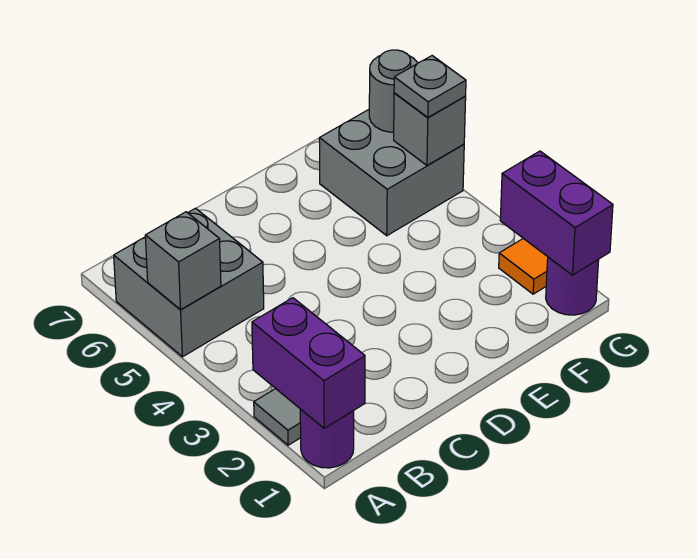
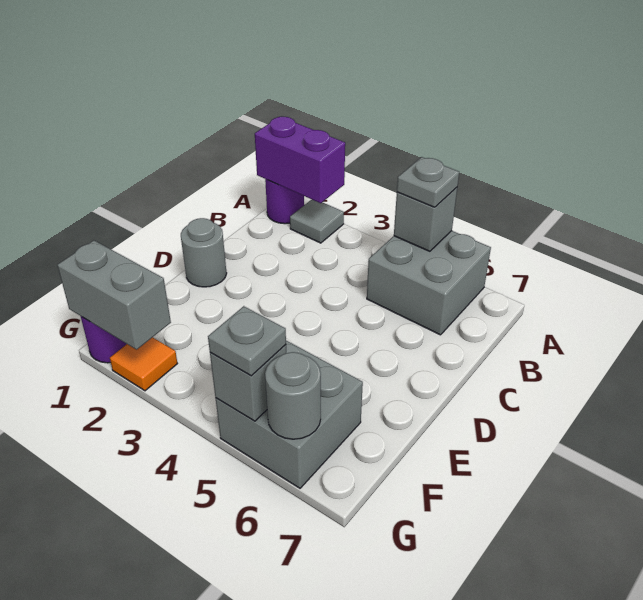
none -> grey 1x1 plate [397,157,459,207]
none -> grey 1x1 round brick [181,218,227,287]
purple 1x2 brick [500,151,613,275] -> grey 1x2 brick [58,240,171,350]

